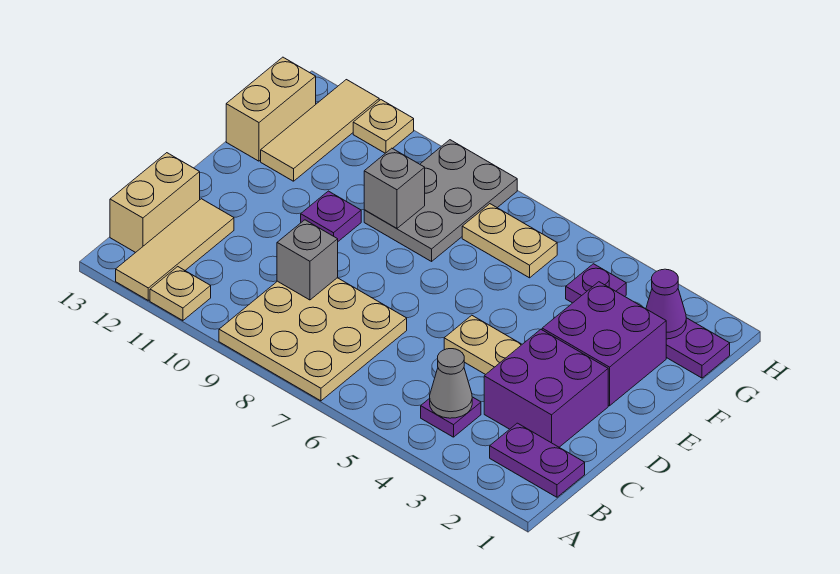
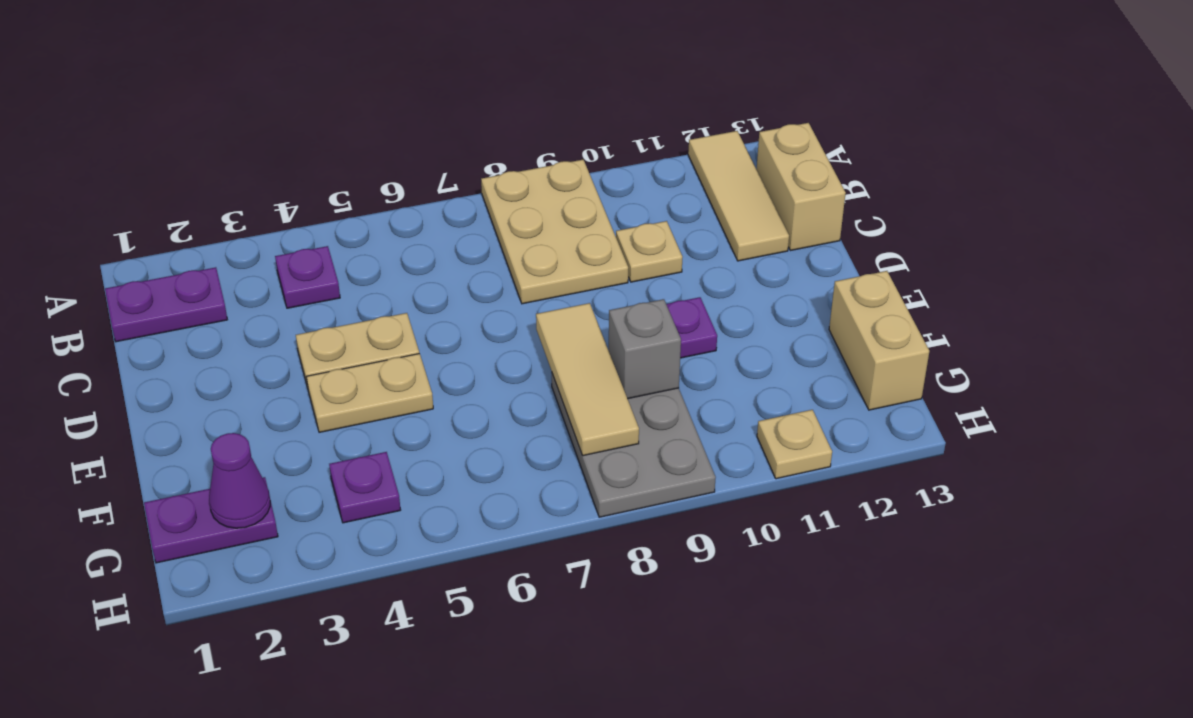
tan 3x3 plate [219,278,407,401] -> tan 2x3 plate [481,160,628,304]
tan 1x1 plate [150,267,211,321] -> tan 1x1 plate moved to [616,221,682,282]
grey 1x1 cone [430,349,472,418] -> none
purple 2x2 brick [484,329,608,447] -> none
grey 1x1 brick [277,220,338,300] -> none
purple 2x2 brick [542,282,666,406] -> none
tan 1x3 tile [261,80,379,181] -> tan 1x3 tile moved to [536,303,639,456]
tan 1x2 plate [462,204,557,278] -> tan 1x2 plate moved to [306,354,433,432]

